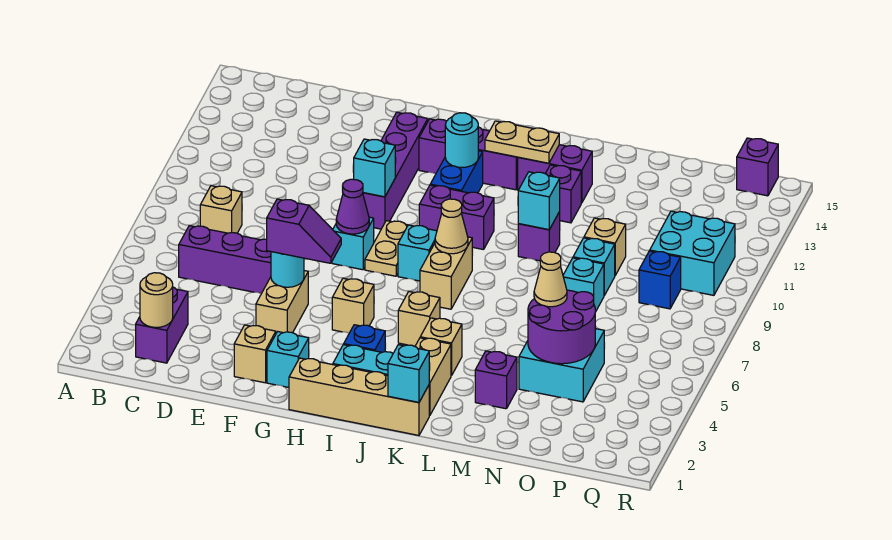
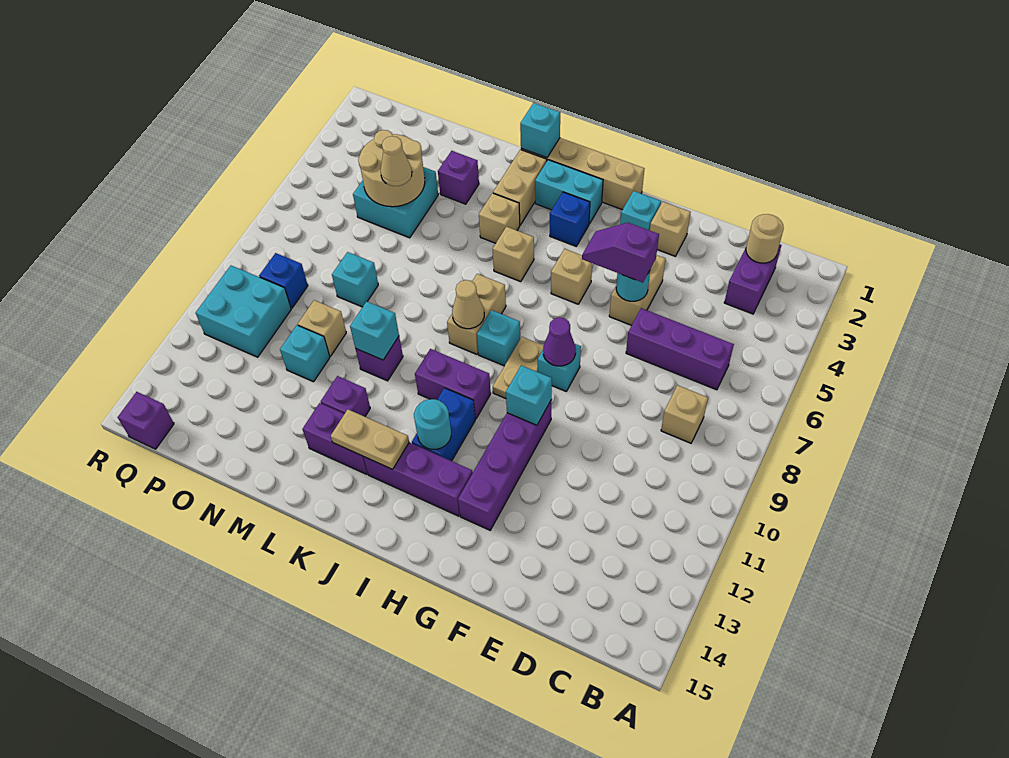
purple 2x2 round brick [528,290,595,364] -> tan 2x2 round brick [358,130,425,207]
cyan 1x1 brick [573,238,615,295] -> cyan 1x1 brick moved to [280,325,330,382]

